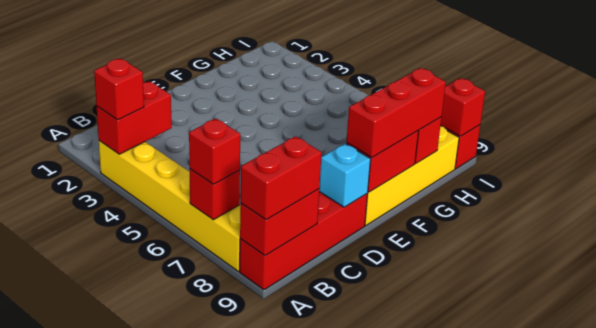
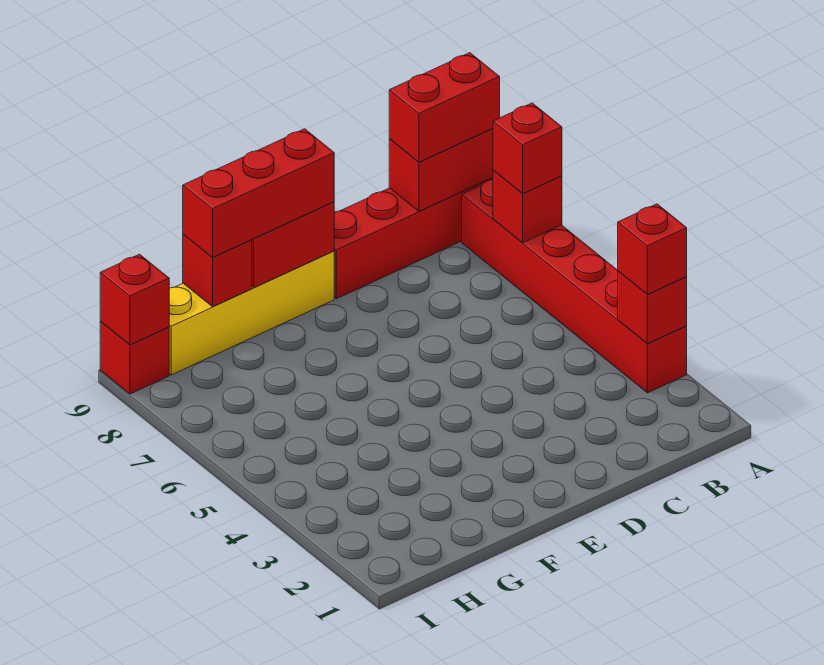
yellow 1x6 brick [99,141,241,271] -> red 1x6 brick [462,179,687,393]
red 1x2 brick [96,81,172,154] -> red 1x1 brick [618,271,687,344]
cyan 1x1 brick [319,144,371,207] -> none

